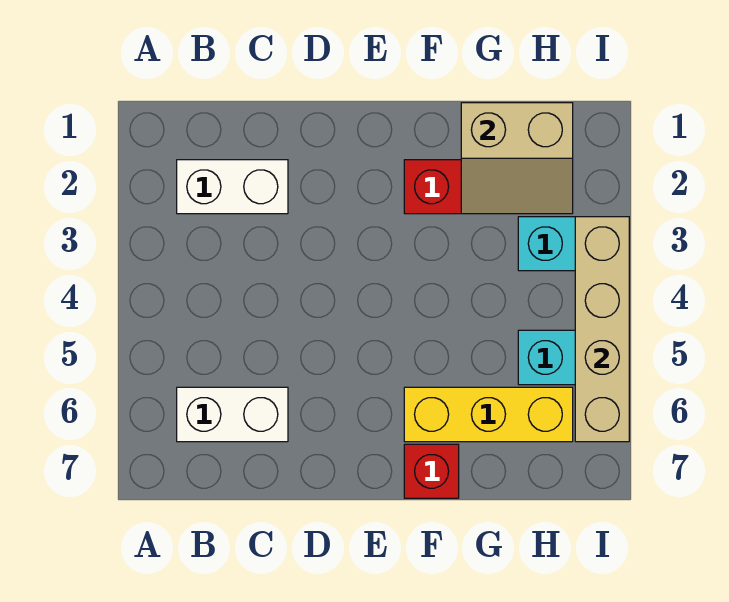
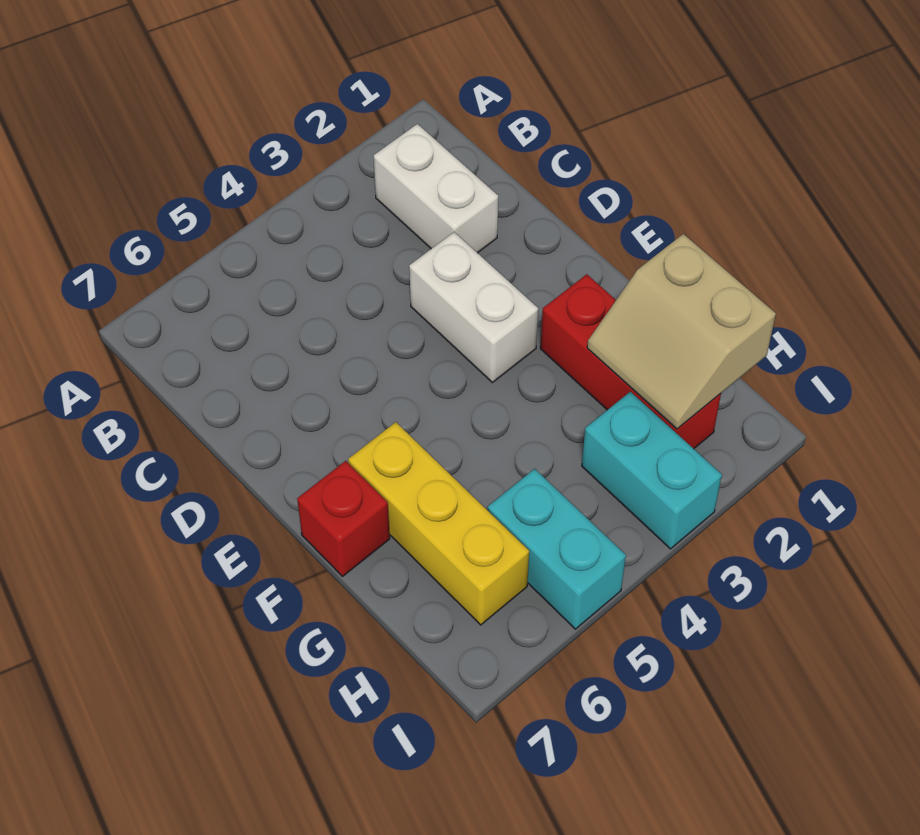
white 1x2 brick [177,387,288,442] -> white 1x2 brick moved to [409,232,538,383]
tan 1x4 brick [575,217,629,442] -> none

